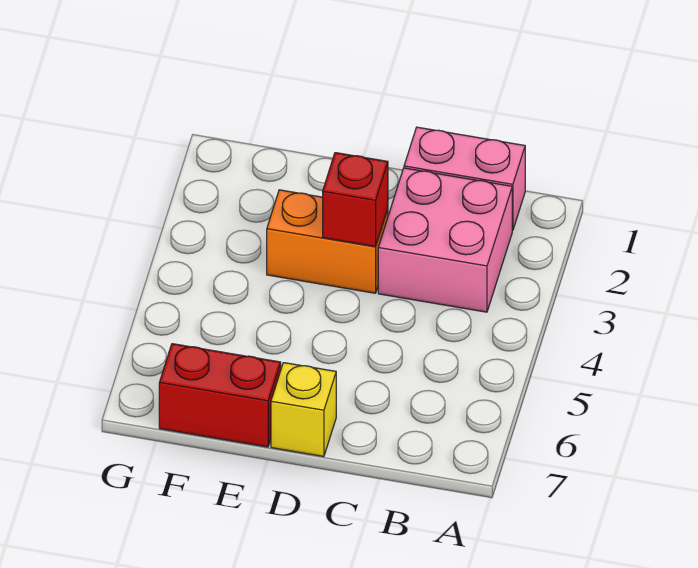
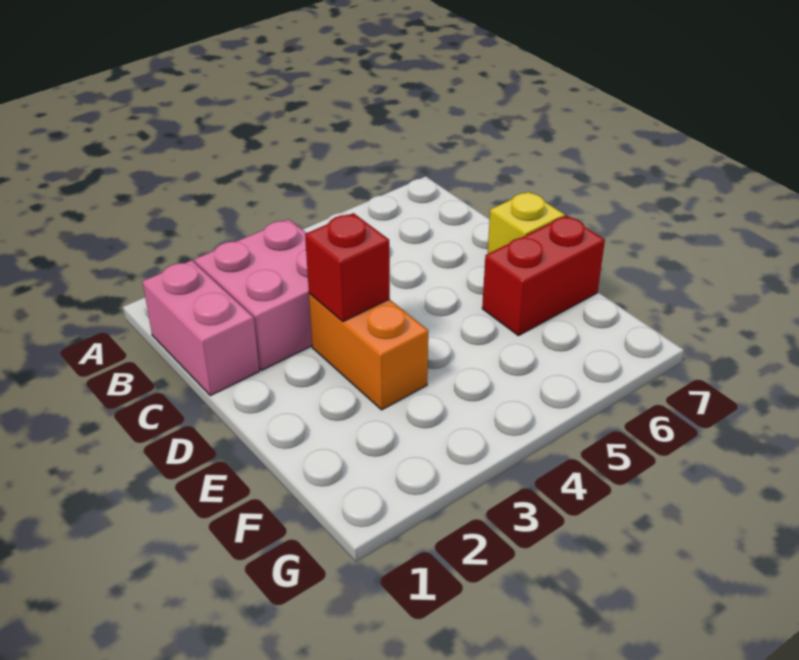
red 1x2 brick [159,344,281,447] -> red 1x2 brick turned to [482,216,605,336]

